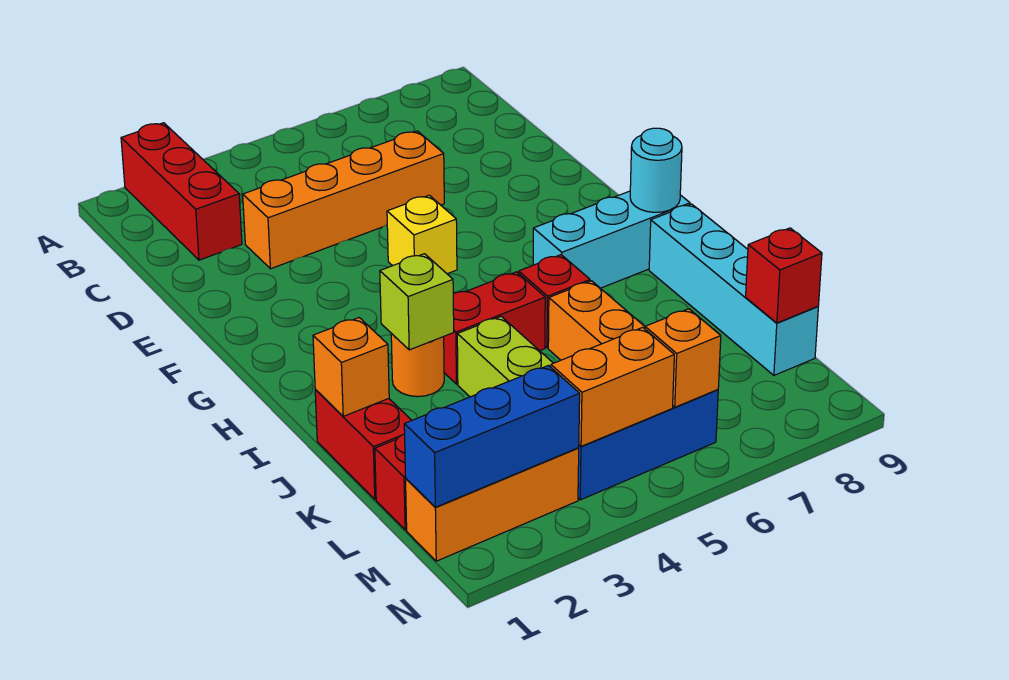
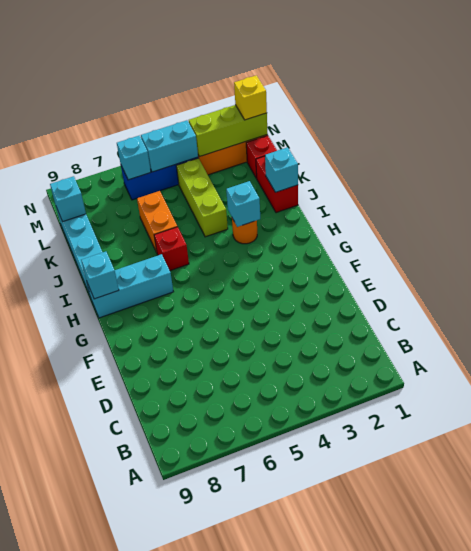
red 1x3 brick [121,123,242,260] -> none
orange 1x4 brick [243,131,444,269] -> none
yellow 1x1 brick [387,195,457,274] -> yellow 1x1 brick moved to [234,75,267,120]
cyan 1x1 round brick [630,128,682,212] -> cyan 1x1 brick [81,252,119,299]
lime 1x1 brick [380,254,454,350] -> cyan 1x1 brick [226,181,260,227]
red 1x2 brick [444,272,545,384] -> none
orange 1x1 brick [313,318,389,416] -> cyan 1x1 brick [265,147,298,192]
red 1x1 brick [746,228,822,323] -> cyan 1x1 brick [50,176,86,222]
blue 1x3 brick [404,366,580,507] -> lime 1x3 brick [189,105,268,157]
orange 1x2 brick [551,327,674,446] -> cyan 1x2 brick [141,120,198,172]
orange 1x1 brick [645,309,721,407] -> cyan 1x1 brick [117,136,151,180]

